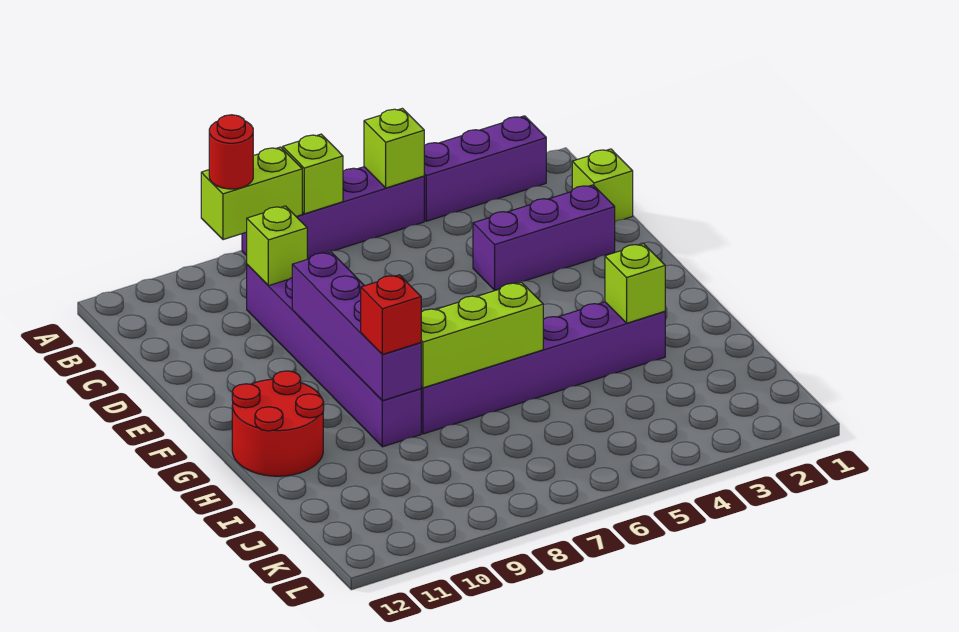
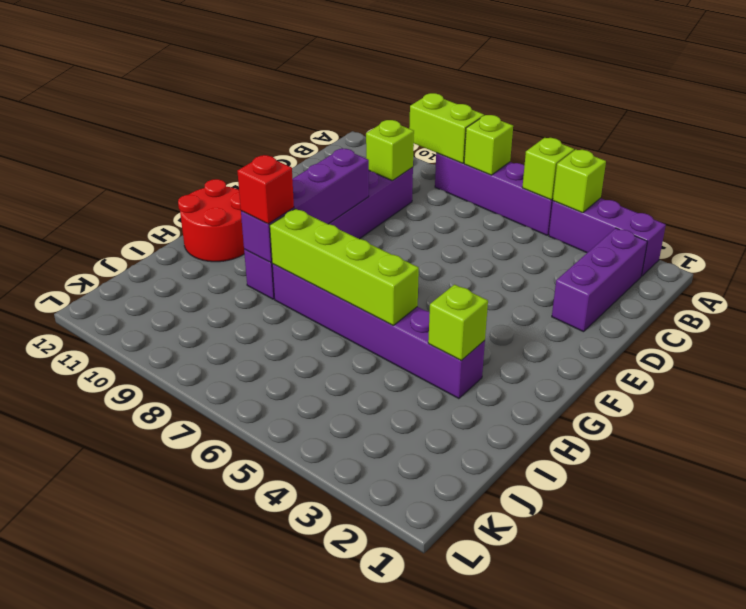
red 1x1 round brick [209,115,253,189] -> none
lime 1x1 brick [572,149,633,222] -> lime 1x1 brick moved to [553,149,606,213]
purple 1x3 brick [473,185,615,290] -> purple 1x3 brick turned to [552,228,647,332]
lime 1x3 brick [421,282,543,388] -> lime 1x4 brick [270,209,419,325]

